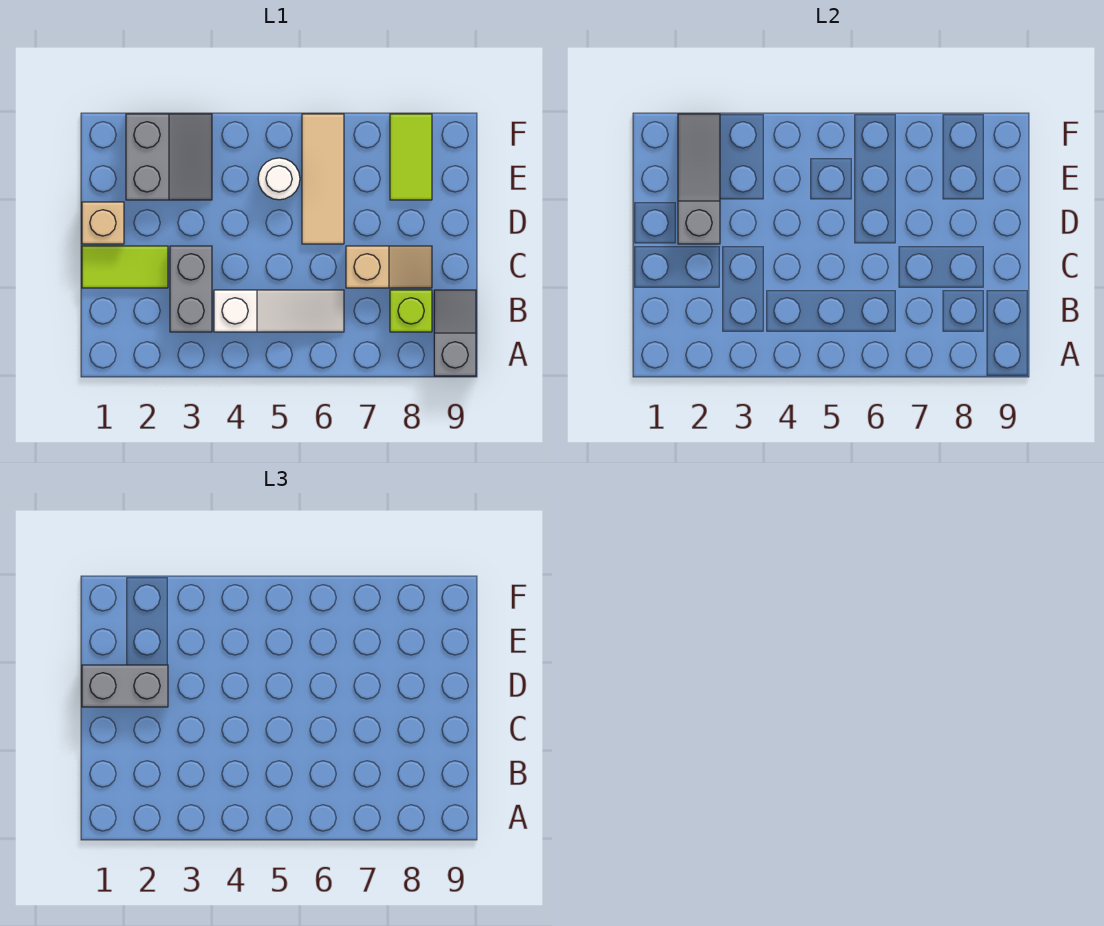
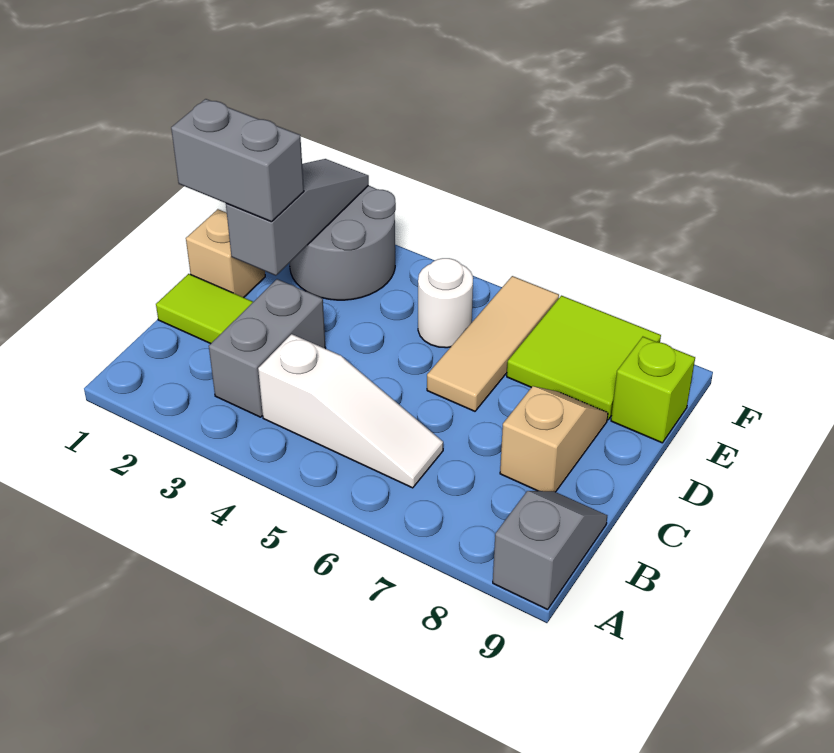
lime 1x1 brick [390,290,432,332] -> lime 1x1 brick moved to [611,337,695,443]
tan 1x2 slope [346,246,432,288] -> tan 1x2 slope turned to [500,386,608,492]
grey 2x2 slope [126,114,212,200] -> grey 2x2 round brick [290,186,396,300]
lime 1x2 tile [390,114,432,200] -> lime 2x2 tile [507,296,661,420]

